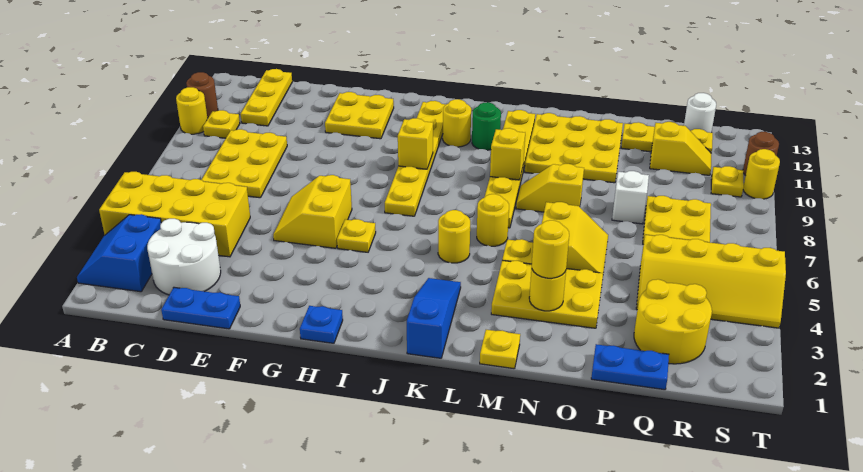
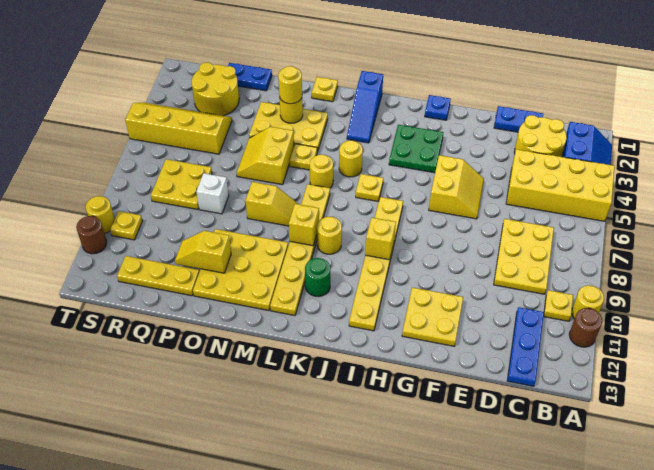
white 2x2 round brick [147,219,221,295] -> yellow 2x2 round brick [514,115,567,157]
yellow 1x3 plate [241,69,292,126] -> blue 1x3 plate [507,307,544,386]
none -> green 2x2 plate [389,125,443,173]
yellow 1x1 plate [337,219,376,252] -> yellow 1x1 plate moved to [356,174,383,202]
yellow 1x1 round brick [443,99,471,147] -> yellow 1x1 round brick moved to [317,217,342,254]
yellow 1x2 slope [650,122,711,175] -> yellow 1x2 slope moved to [175,231,231,273]
white 1x1 round brick [684,93,716,133] -> none

